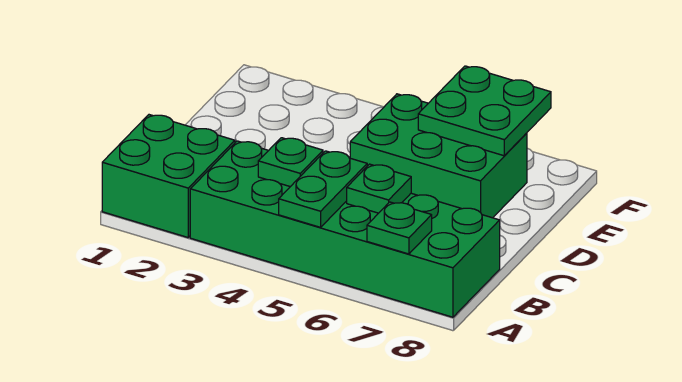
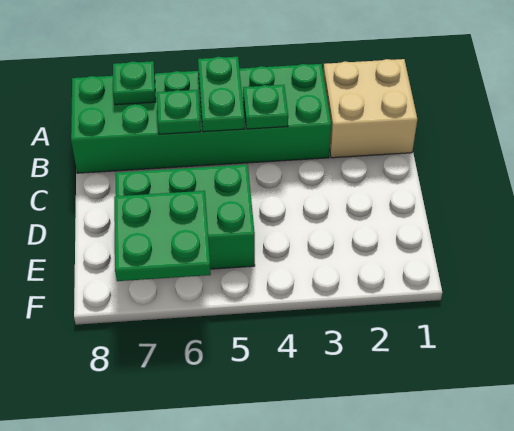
green 2x2 brick [102,115,235,237] -> tan 2x2 brick [323,59,417,158]

